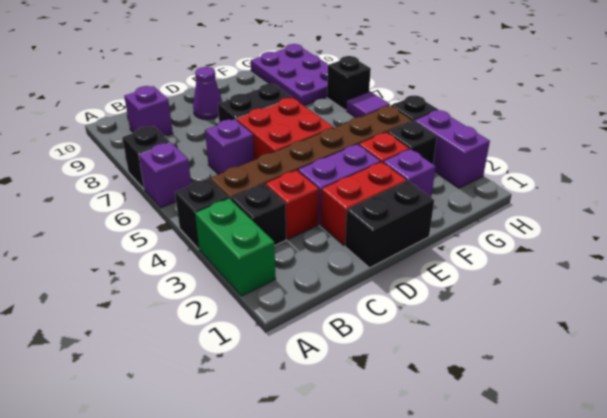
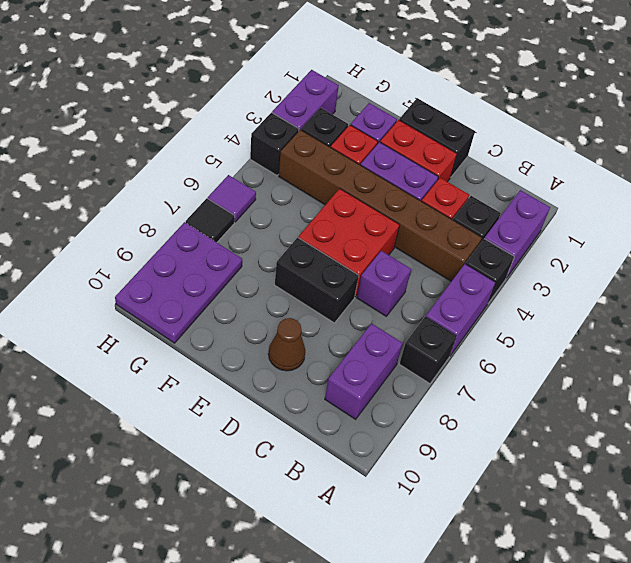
green 1x2 brick [195,199,276,296] -> purple 1x2 brick [484,190,550,278]
purple 1x1 brick [139,143,191,208] -> purple 1x2 brick [426,264,496,356]
purple 1x1 brick [124,86,173,136] -> purple 1x2 brick [325,323,403,419]
purple 1x1 cone [193,67,222,119] -> brown 1x1 cone [268,318,305,371]
black 1x1 brick [327,56,371,110] -> black 1x1 tile [186,198,235,242]

